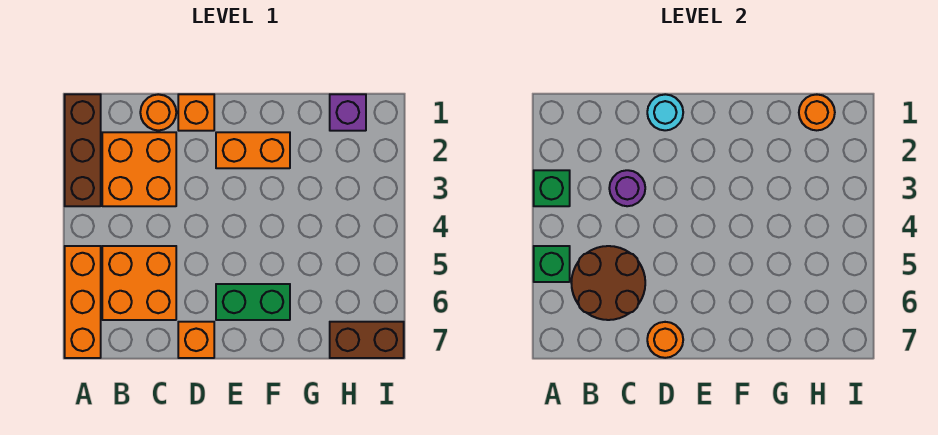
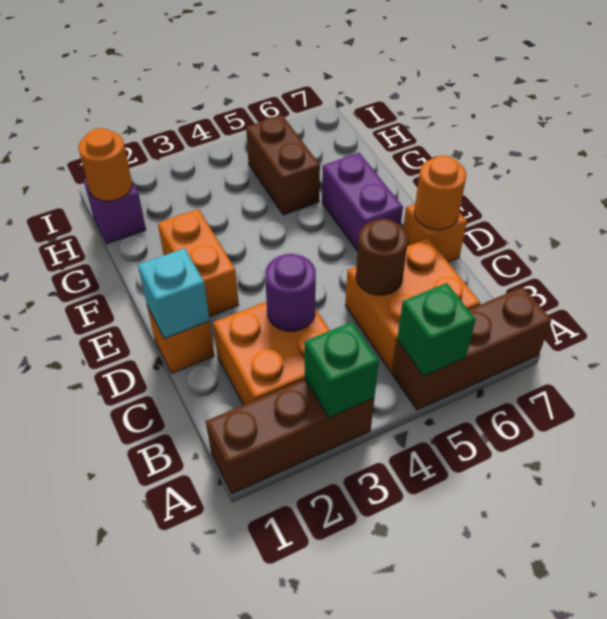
orange 1x3 brick [65,246,101,358] -> brown 1x3 brick [392,287,551,410]
brown 2x2 round brick [571,246,645,320] -> brown 1x1 round brick [356,219,408,295]
orange 1x1 round brick [140,94,176,130] -> none
cyan 1x1 round brick [647,94,683,130] -> cyan 1x1 brick [138,248,210,339]
green 1x2 brick [216,284,290,320] -> purple 1x2 brick [322,153,403,251]
brown 1x2 brick [330,322,404,358] -> brown 1x2 brick moved to [246,115,320,215]

